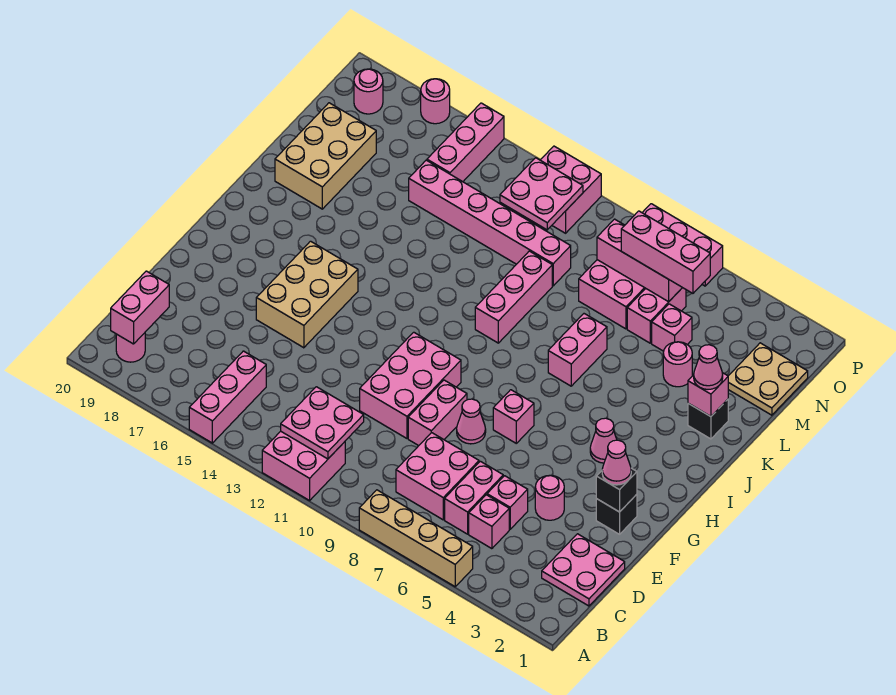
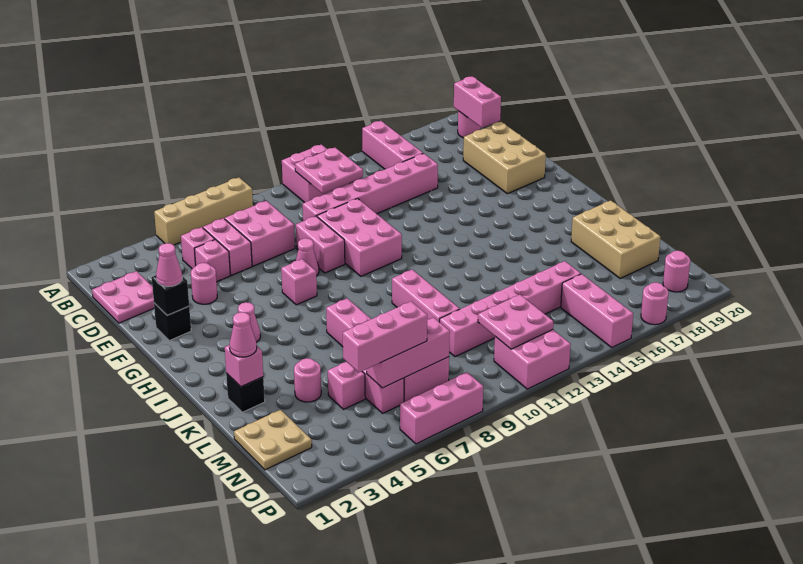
none -> pink 1x6 brick [303,153,438,221]
tan 2x3 brick [256,241,358,348] -> tan 2x3 brick moved to [463,122,546,194]

